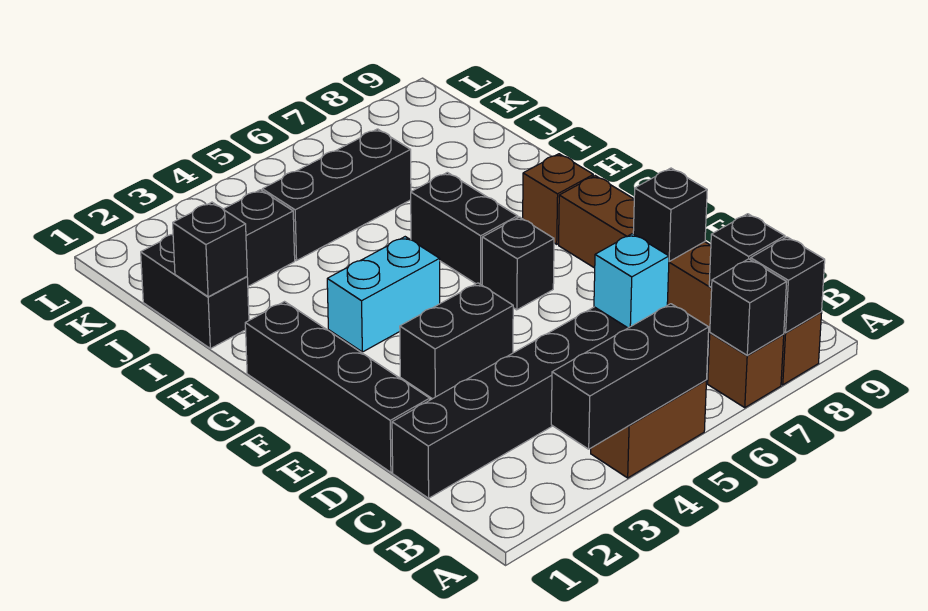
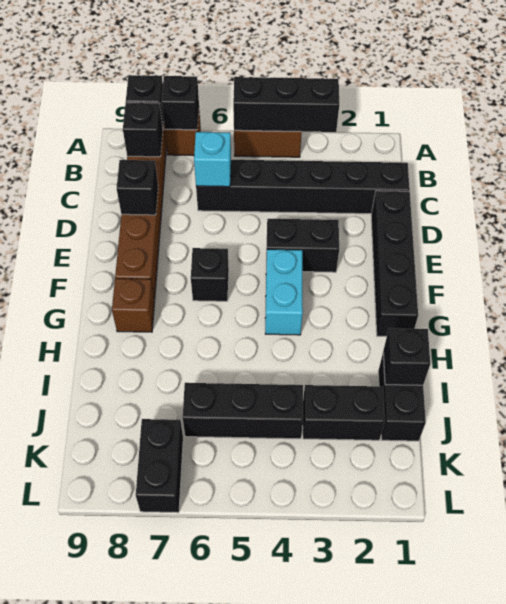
cyan 1x2 brick [327,237,440,352] -> cyan 1x2 brick turned to [265,249,303,335]
black 1x2 brick [411,172,518,285] -> black 1x2 brick moved to [136,419,183,513]

